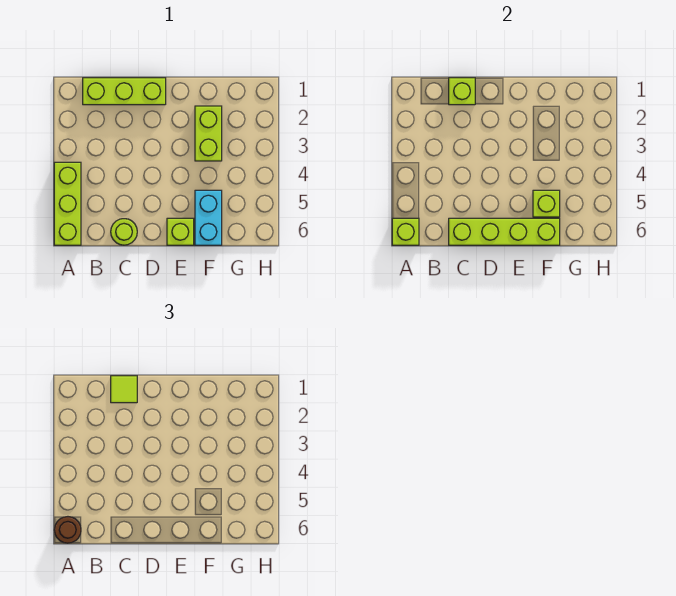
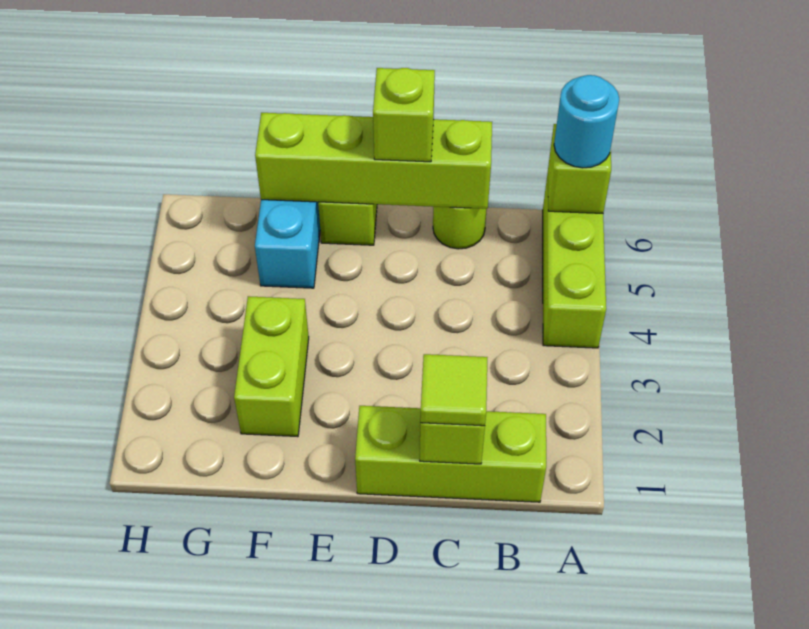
brown 1x1 round brick [54,517,81,543] -> cyan 1x1 round brick [554,75,619,168]
lime 1x1 brick [533,190,560,217] -> lime 1x1 brick moved to [373,68,435,162]

